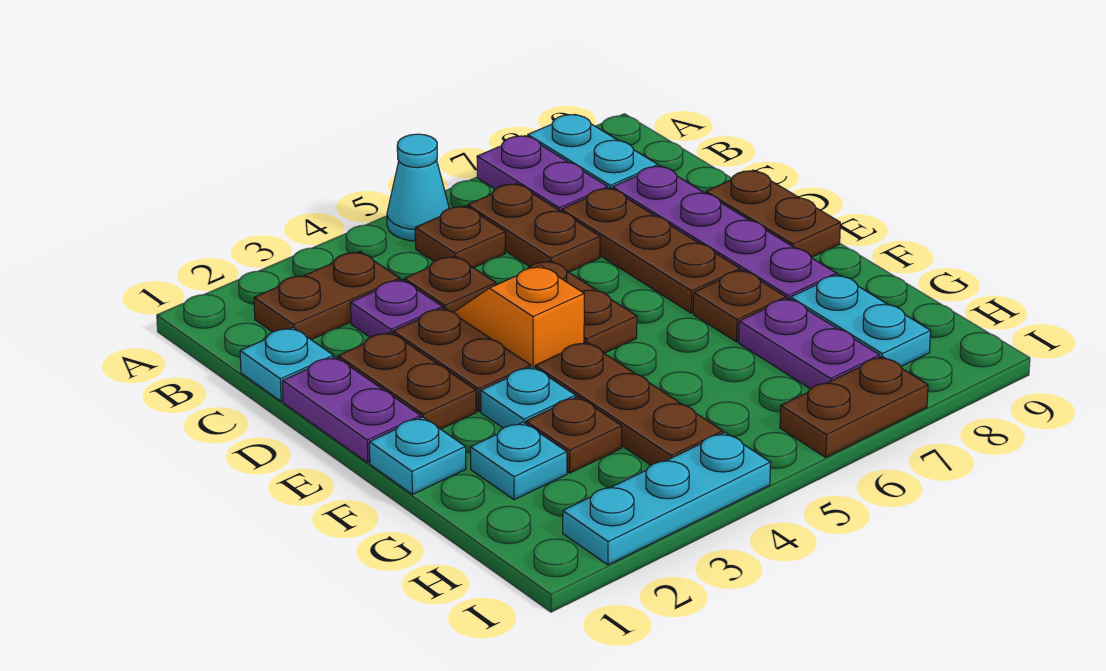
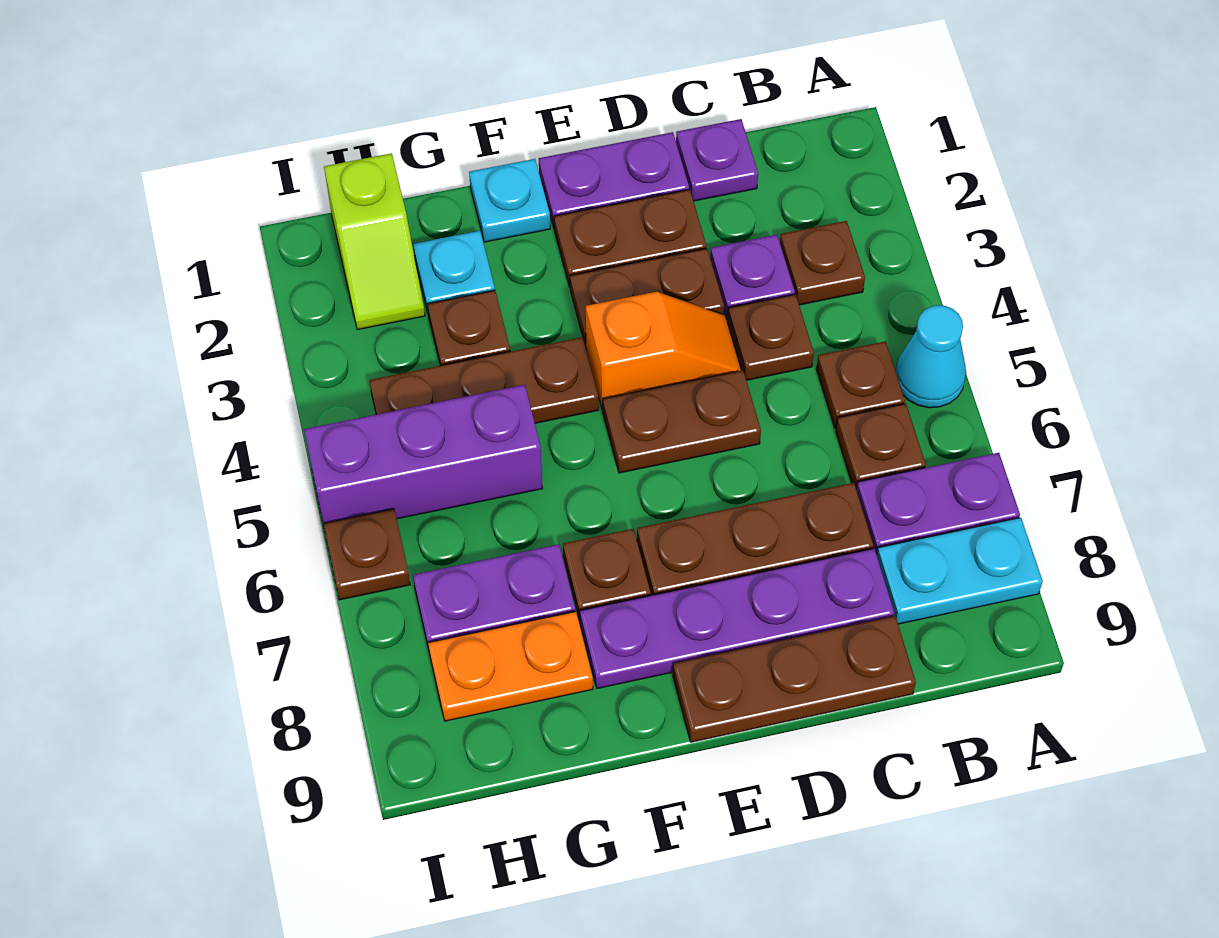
brown 1x2 plate [254,252,400,340] -> brown 1x1 plate [780,221,865,305]
brown 1x2 plate [467,184,600,272] -> brown 1x1 plate [836,404,926,489]
cyan 1x1 plate [240,327,334,401] -> purple 1x1 plate [676,119,758,201]
brown 1x2 plate [706,170,840,257] -> brown 1x3 plate [673,616,916,742]
cyan 1x1 plate [481,367,576,428] -> none
none -> purple 1x3 brick [304,385,543,523]
cyan 1x2 plate [791,275,931,366] -> orange 1x2 plate [428,612,593,721]
none -> lime 1x2 slope [324,153,425,330]
cyan 1x3 plate [563,432,771,565] -> none
brown 1x2 plate [780,357,928,457] -> brown 1x1 plate [323,509,410,600]

